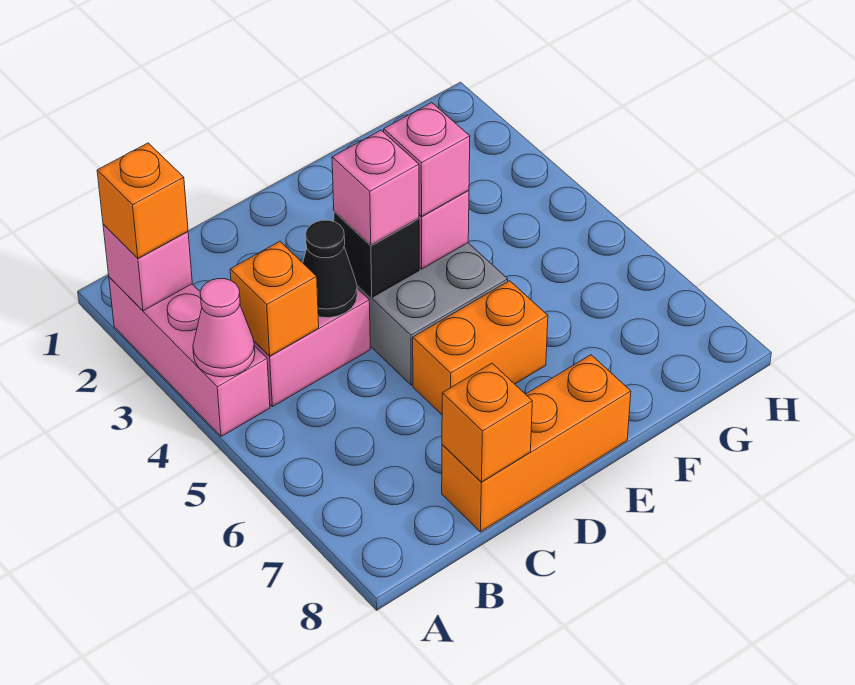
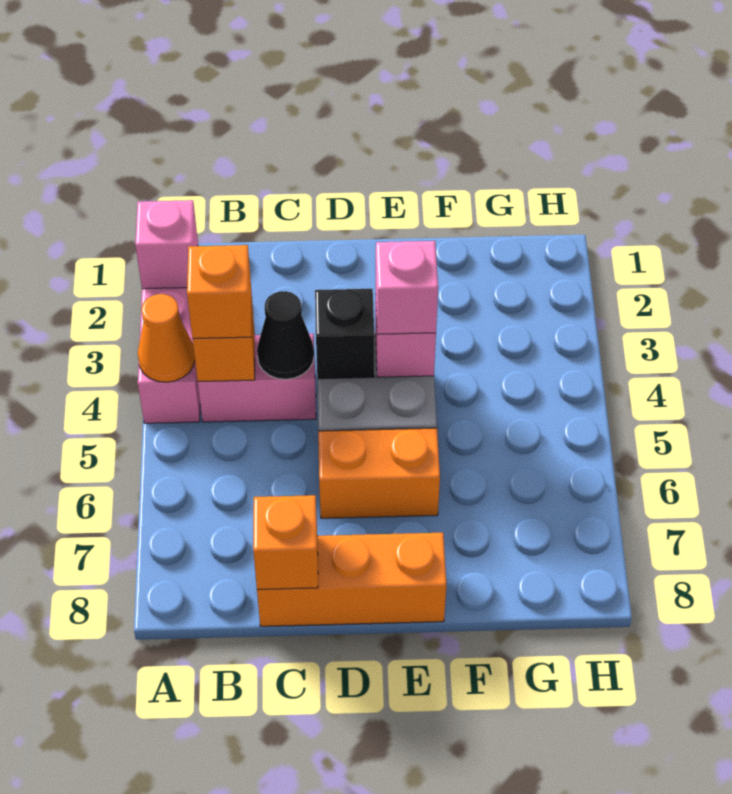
orange 1x1 brick [97,143,188,258] -> orange 1x1 brick moved to [187,245,251,339]
pink 1x1 cone [193,279,255,377] -> orange 1x1 cone [138,294,195,382]
pink 1x1 brick [332,130,419,245] -> none

